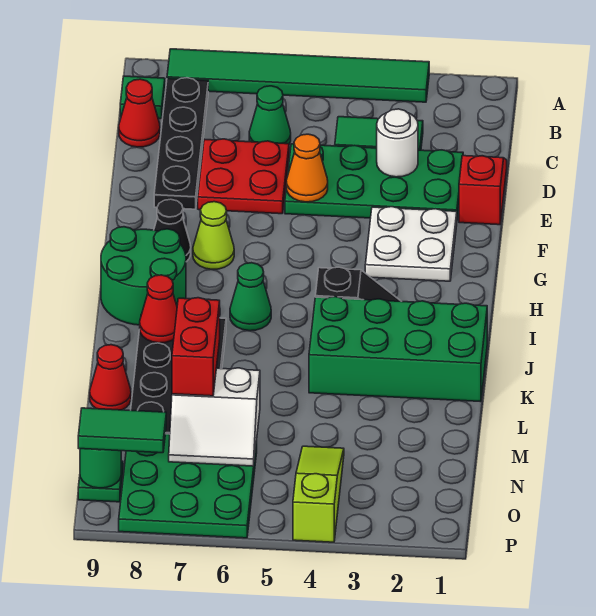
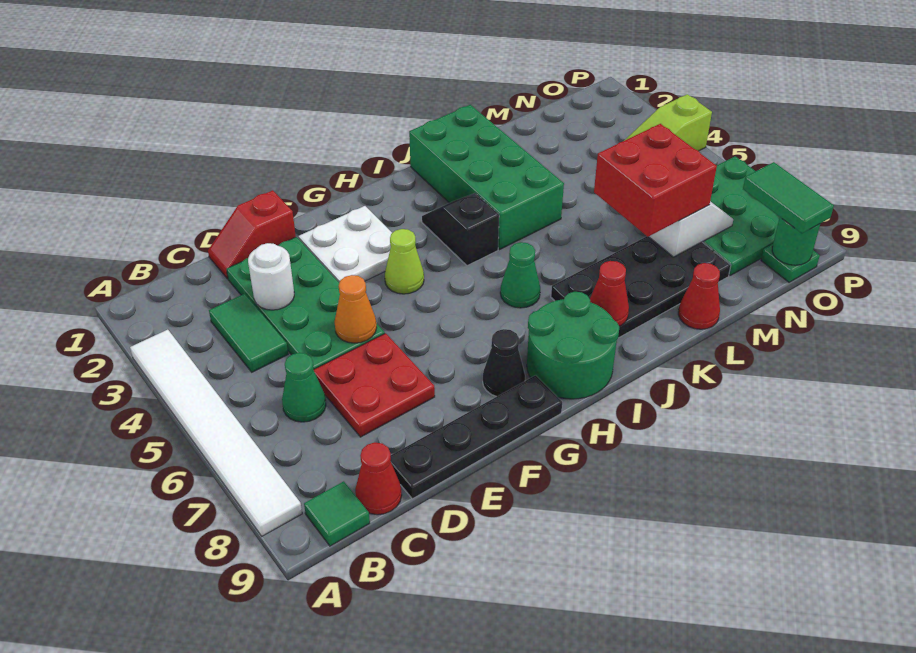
green 1x6 tile [167,49,429,102] -> white 1x6 tile [130,330,302,536]
black 1x4 plate [154,78,208,209] -> black 1x4 plate moved to [391,375,562,499]
lime 1x1 cone [193,202,234,269] -> lime 1x1 cone moved to [385,229,424,294]
red 1x2 brick [172,298,220,396] -> red 2x2 brick [594,124,717,237]

